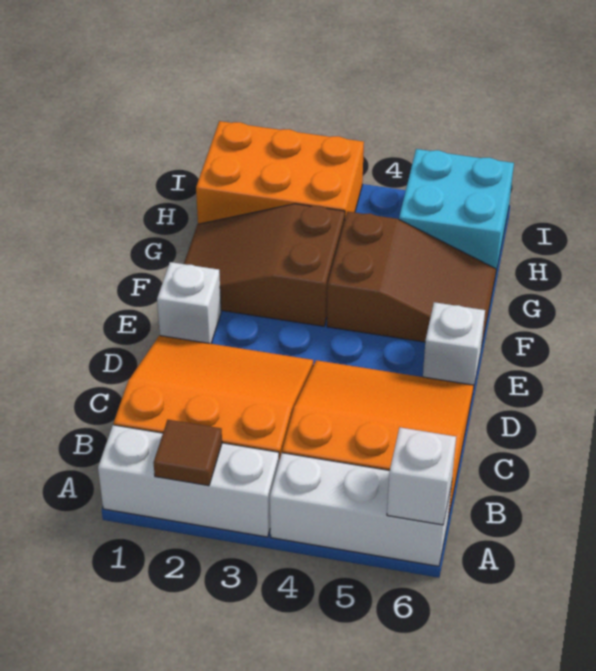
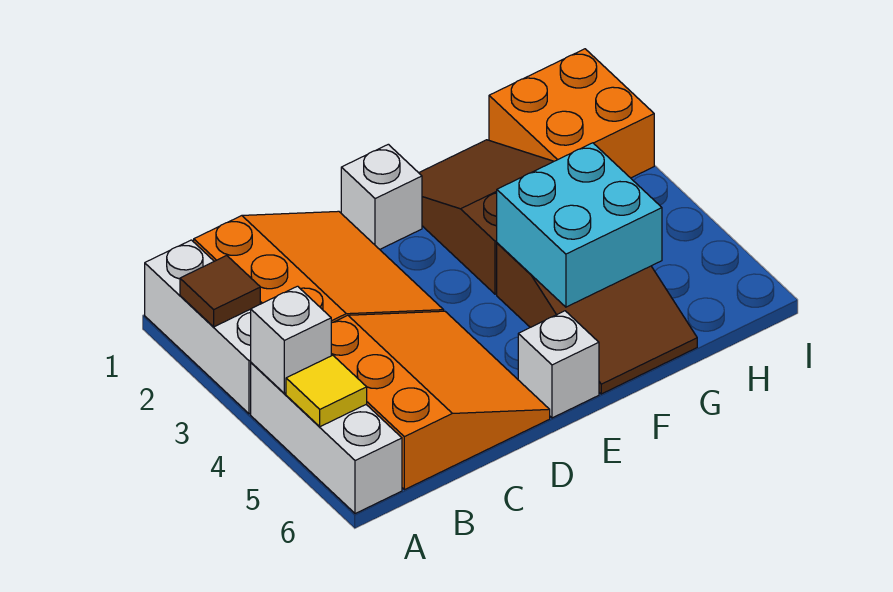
none -> yellow 1x1 tile [286,355,367,427]
white 1x1 brick [387,427,456,525] -> white 1x1 brick moved to [251,286,331,393]
orange 2x3 brick [196,121,364,224] -> orange 2x2 brick [489,49,654,178]
cyan 2x2 brick [399,149,514,271] -> cyan 2x2 brick moved to [497,143,662,307]

